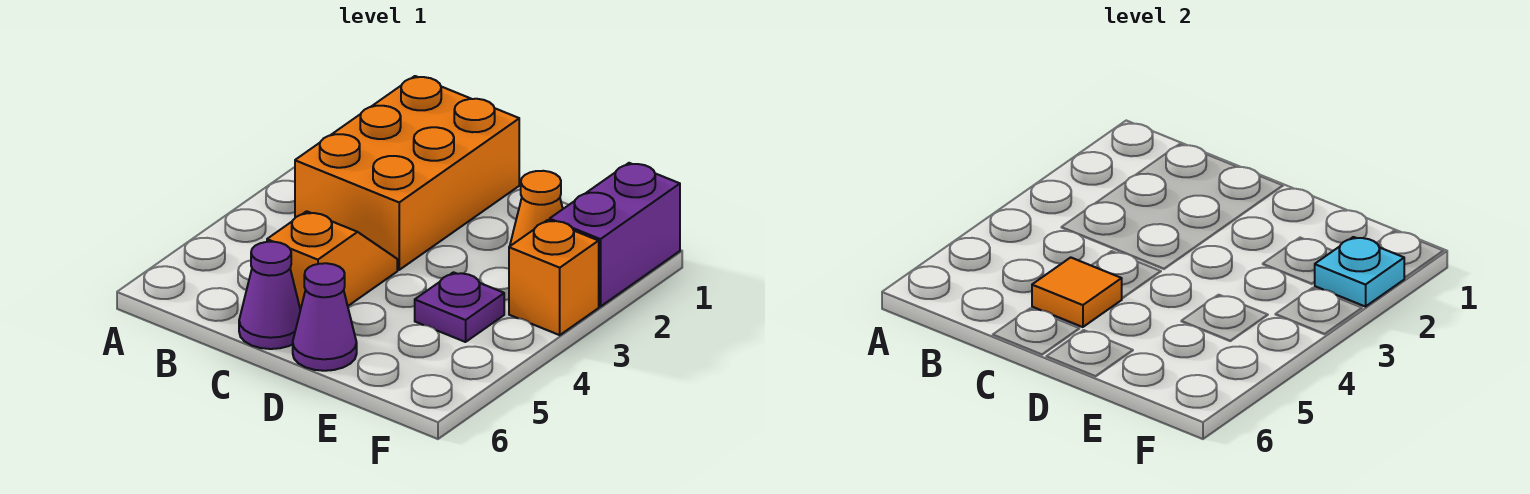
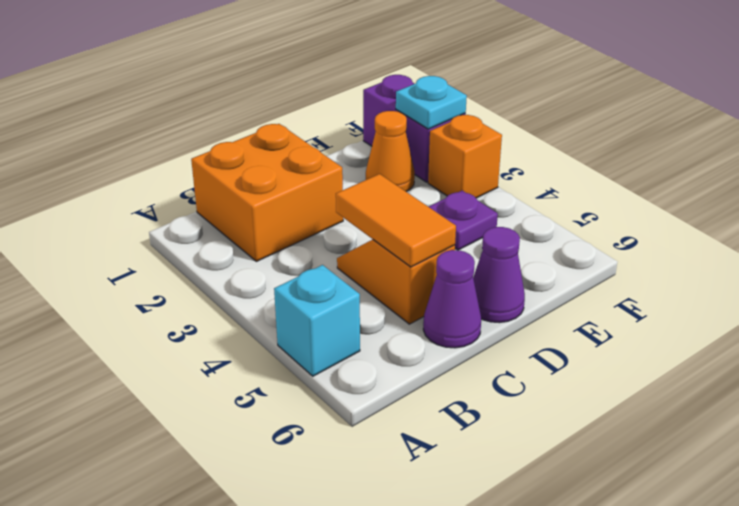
none -> cyan 1x1 brick [274,265,360,376]
orange 2x3 brick [295,76,519,270] -> orange 2x2 brick [191,124,343,261]
orange 1x1 tile [1032,257,1122,327] -> orange 1x2 tile [336,174,456,267]

